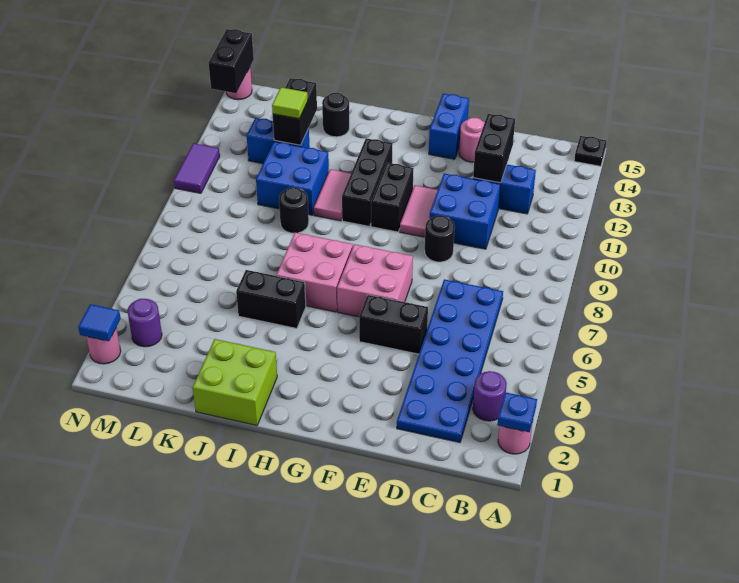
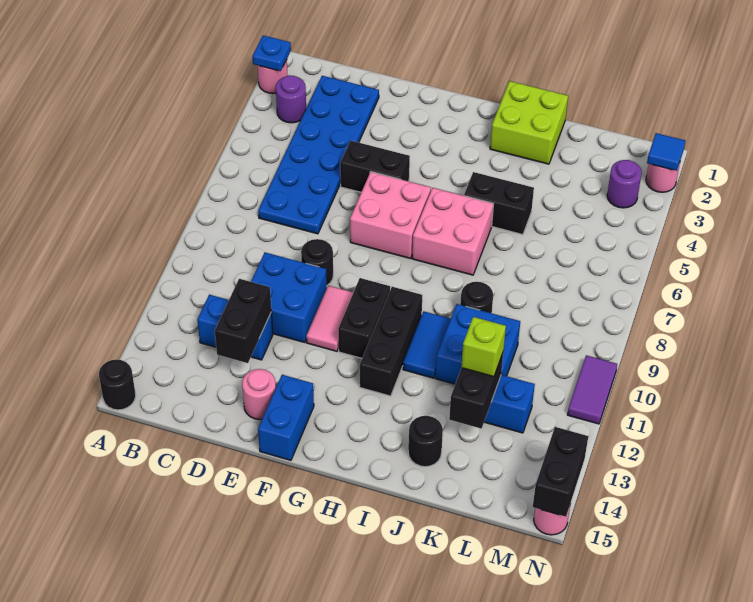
black 1x1 plate [574,136,607,166] -> black 1x1 round brick [99,359,136,410]
pink 1x2 tile [314,169,351,221] -> blue 1x2 tile [403,311,451,378]
lime 1x1 tile [272,87,308,119] -> lime 1x1 brick [461,317,506,377]

